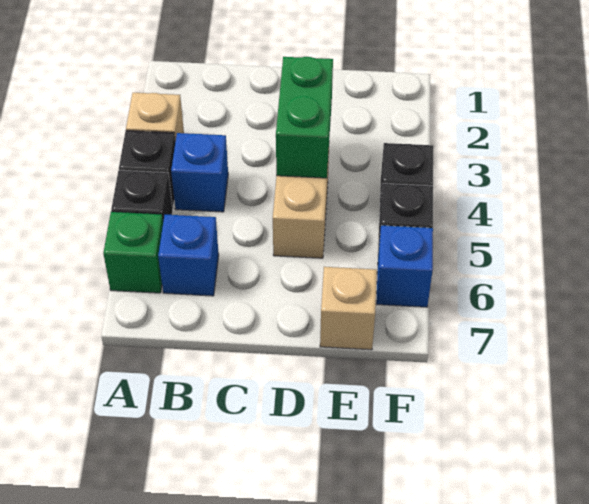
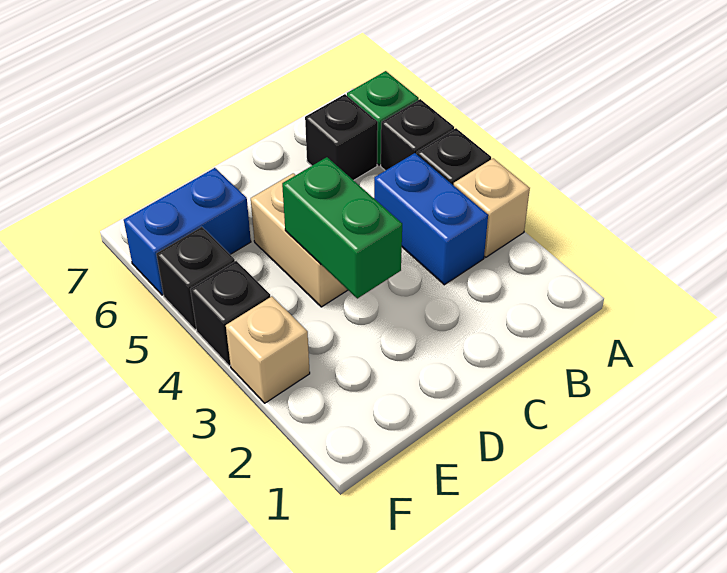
blue 1x1 brick [171,133,228,212] -> blue 1x2 brick [374,153,488,285]
blue 1x1 brick [158,215,219,296] -> black 1x1 brick [305,94,378,180]
tan 1x1 brick [320,267,377,350] -> tan 1x1 brick moved to [226,296,310,403]
blue 1x1 brick [376,225,433,307] -> blue 1x2 brick [124,168,251,295]

